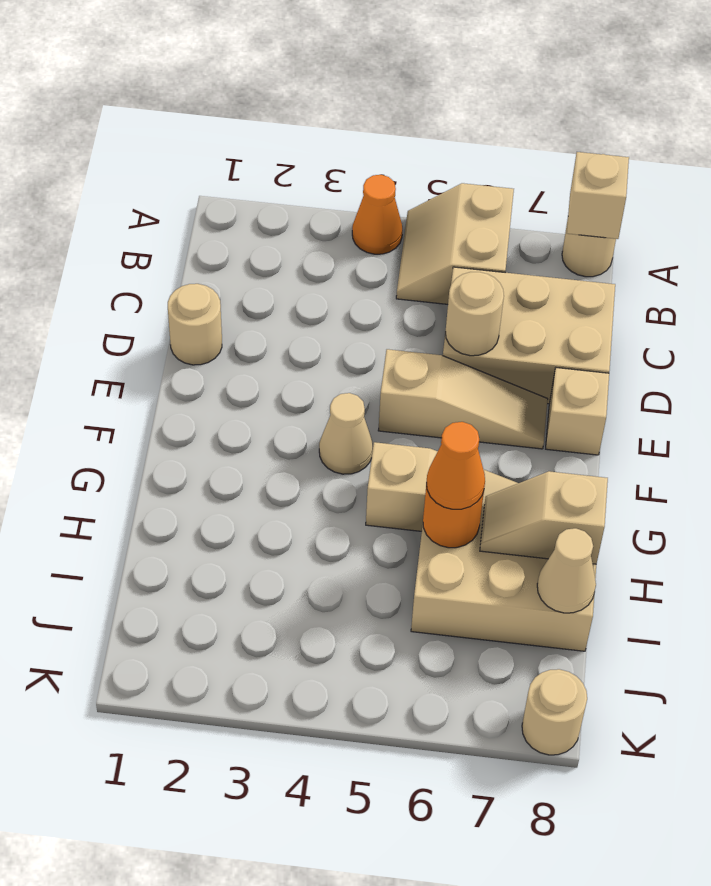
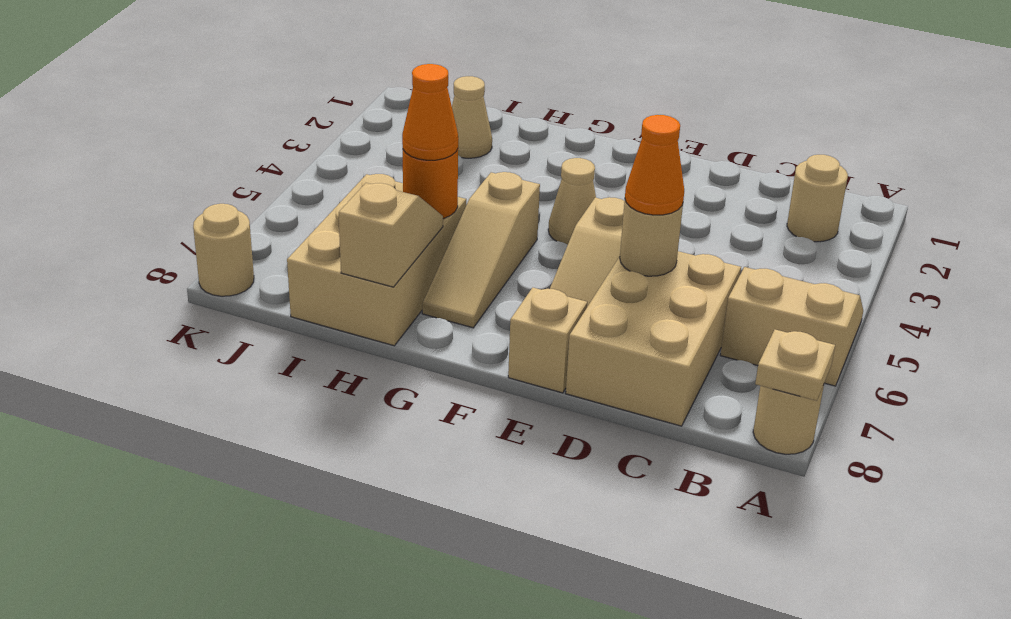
orange 1x1 cone [352,175,402,254] -> orange 1x1 cone moved to [625,115,684,215]
tan 1x1 brick [567,152,629,239] -> tan 1x1 plate [755,330,835,401]
tan 1x1 round brick [168,284,222,365] -> tan 1x1 round brick moved to [787,155,848,242]
tan 1x1 cone [537,528,596,613] -> tan 1x1 cone moved to [452,76,492,158]

